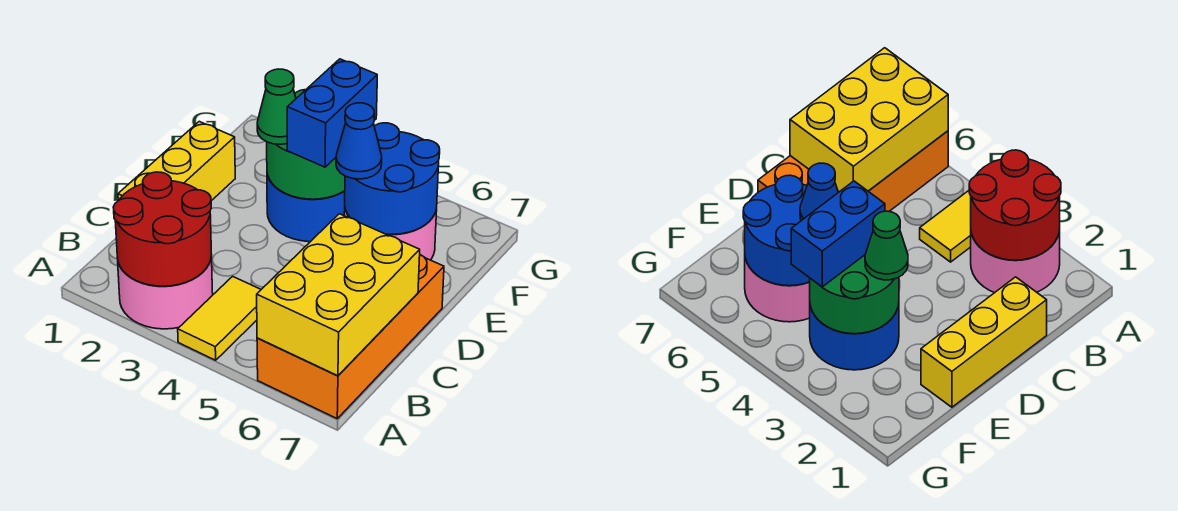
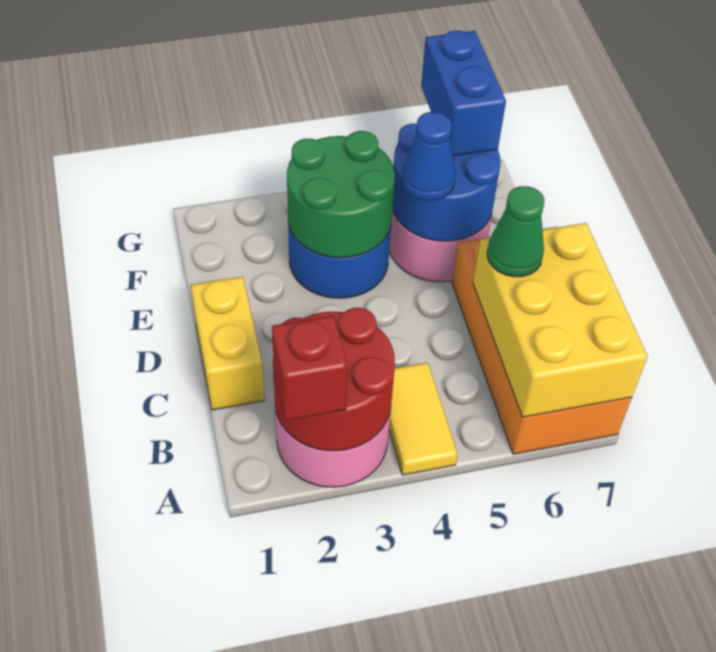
none -> red 1x1 brick [272,315,347,420]
yellow 1x3 brick [118,122,235,201] -> yellow 1x2 brick [191,277,264,410]
green 1x1 cone [257,69,296,144] -> green 1x1 cone moved to [487,186,544,277]
blue 1x2 brick [287,59,377,167] -> blue 1x2 brick moved to [421,31,506,156]

